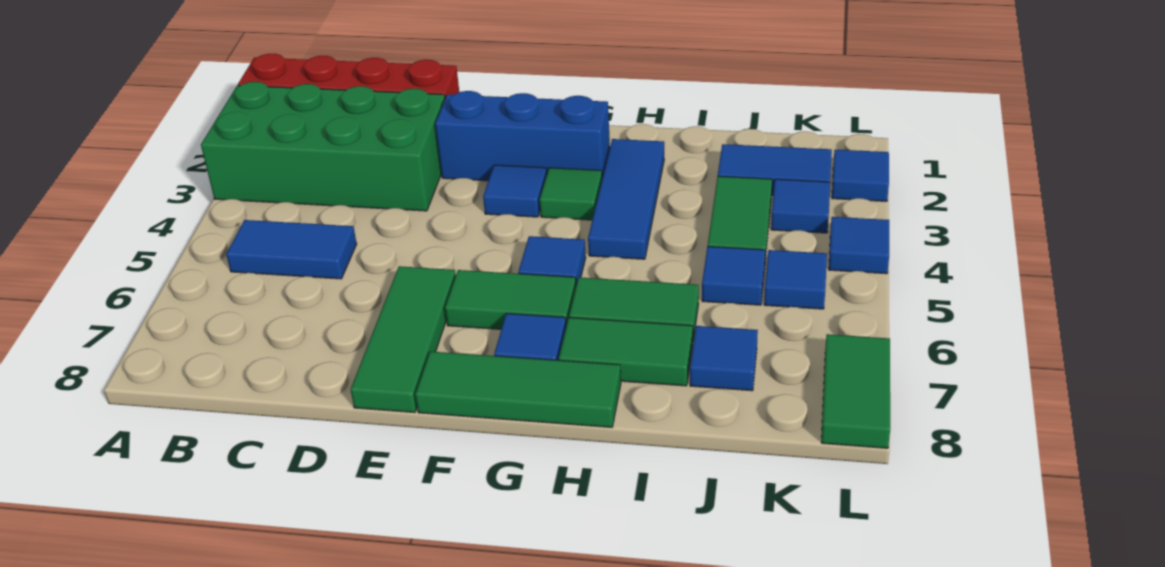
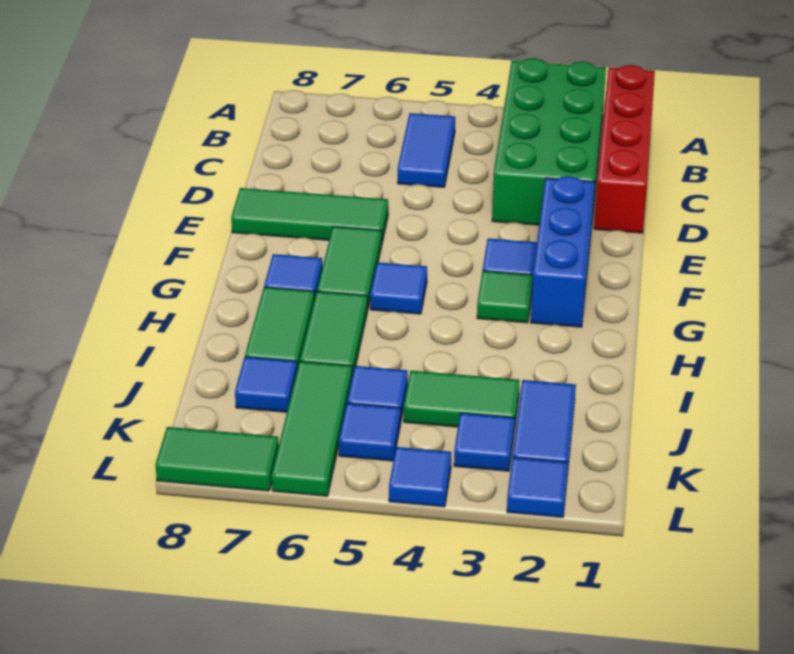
green 1x3 tile [415,351,621,427] -> green 1x3 tile moved to [272,361,352,496]
blue 1x3 tile [588,139,664,259] -> none

